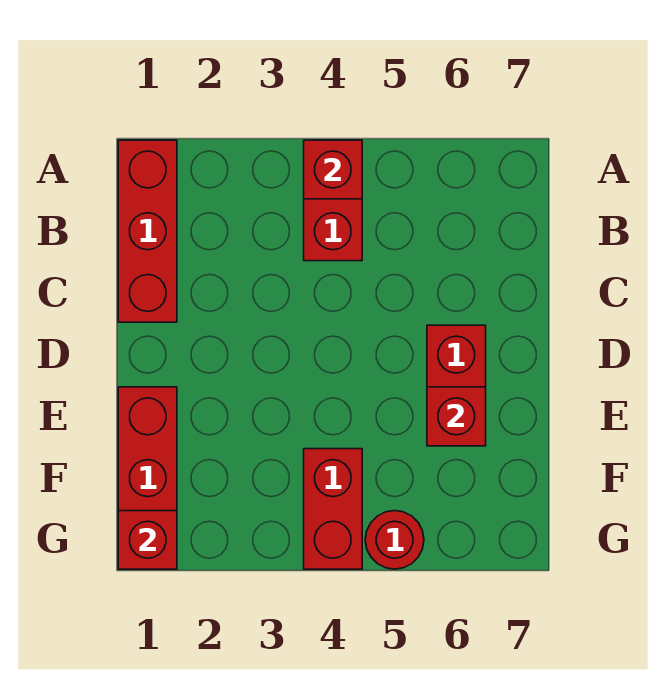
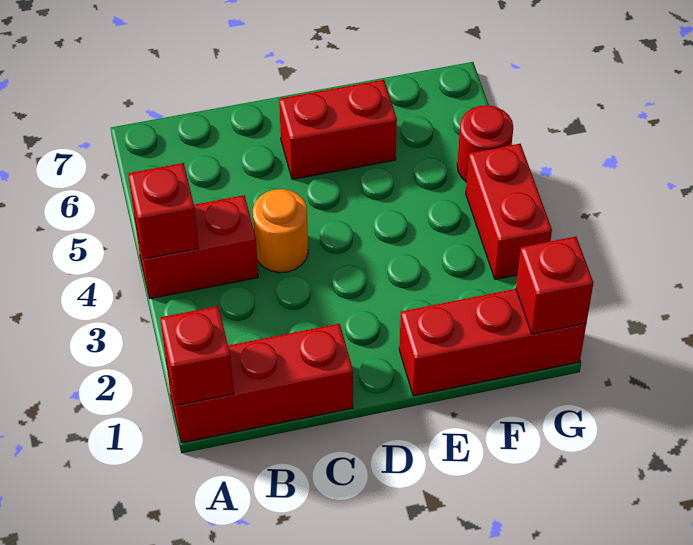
none -> orange 1x1 round brick [253,189,308,273]
red 1x1 brick [427,387,486,446] -> red 1x1 brick moved to [160,306,234,405]
red 1x2 brick [304,449,362,569] -> red 1x2 brick turned to [466,144,552,279]

